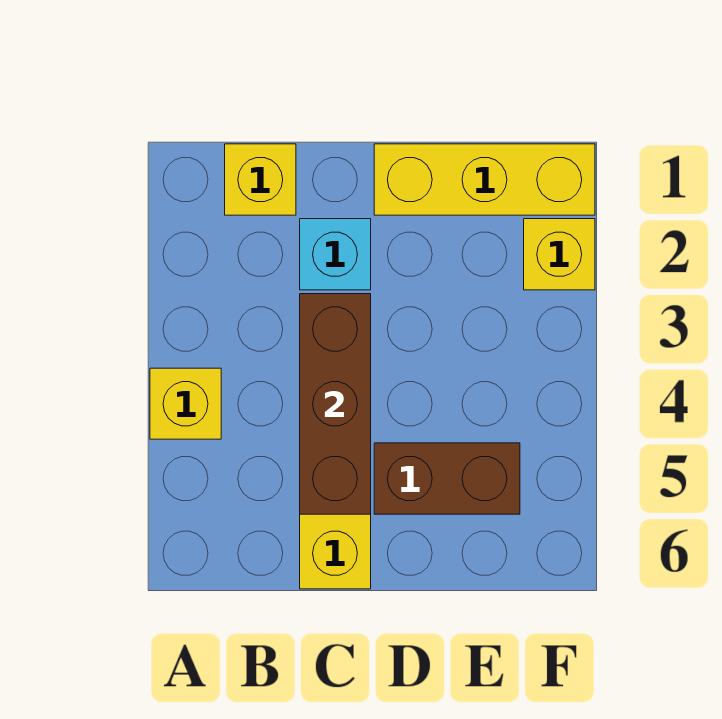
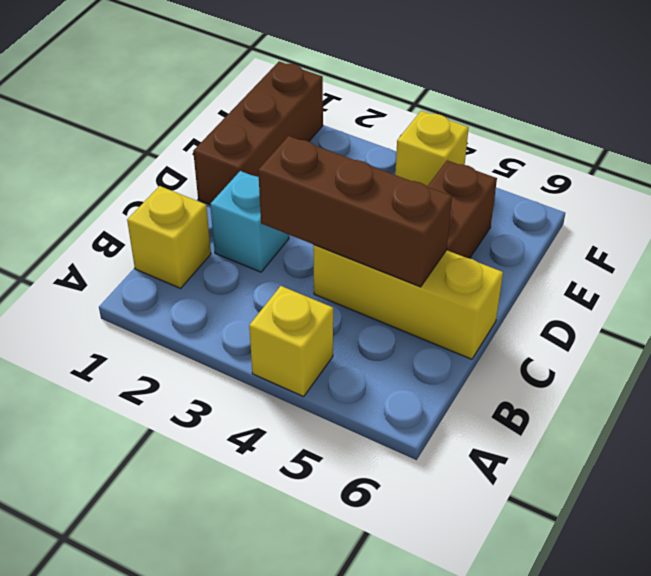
yellow 1x3 brick [374,144,595,215] -> brown 1x3 brick [193,61,323,205]
yellow 1x1 brick [524,219,595,290] -> yellow 1x1 brick moved to [395,111,469,186]

